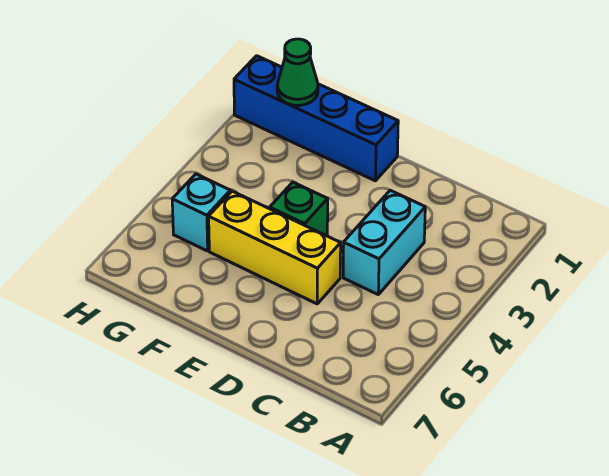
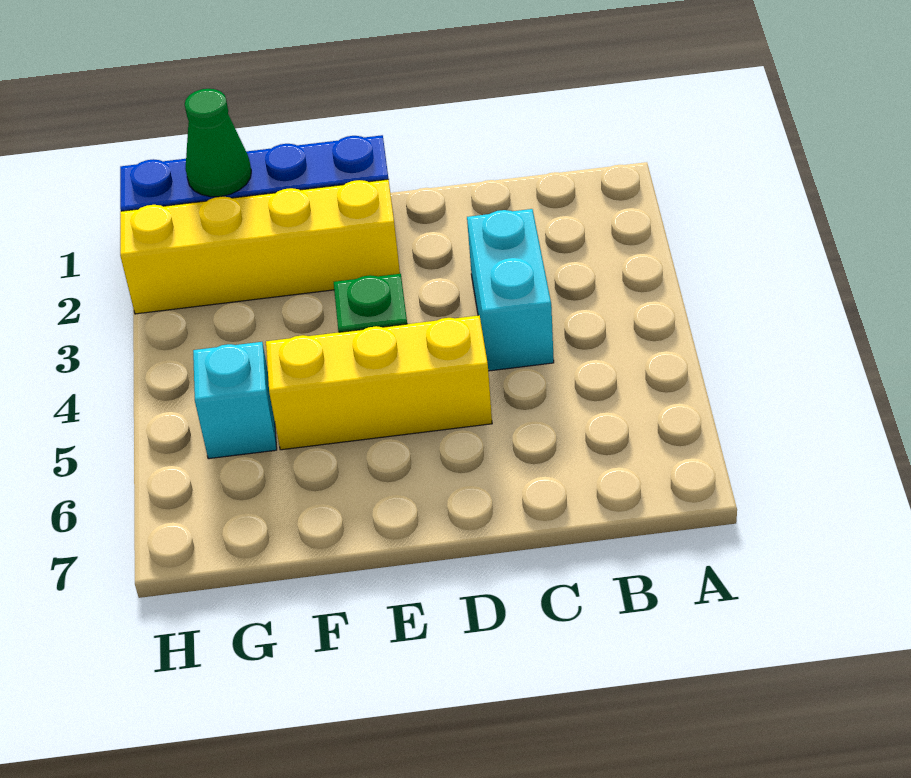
none -> yellow 1x4 brick [120,179,400,314]

